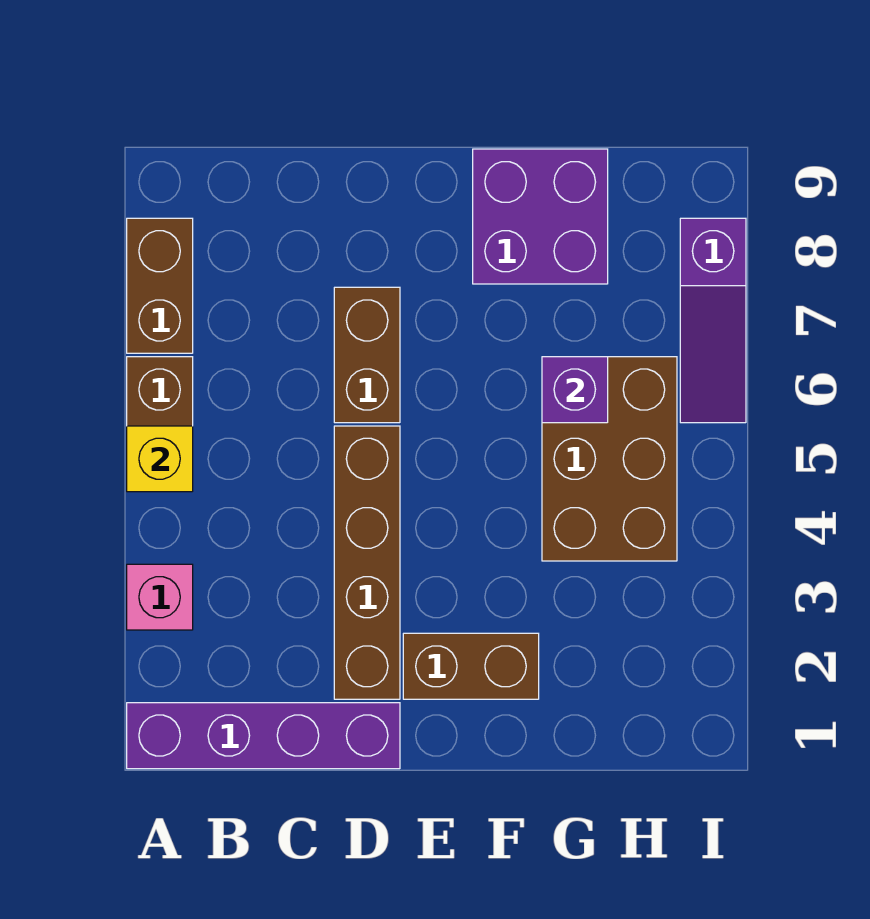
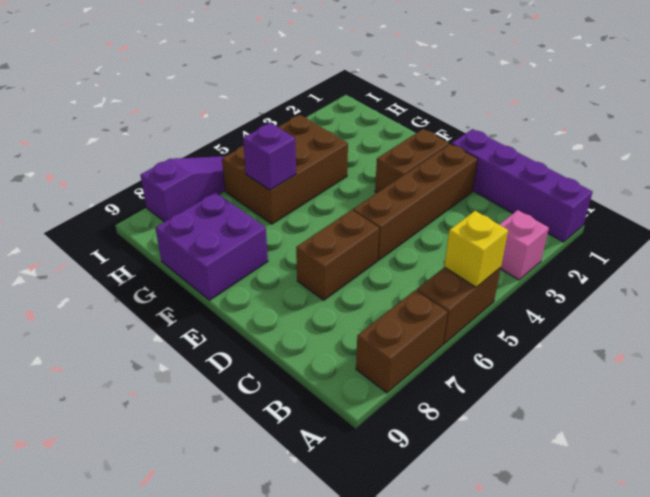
brown 1x2 brick [403,633,539,699] -> brown 1x2 brick turned to [375,129,449,193]

